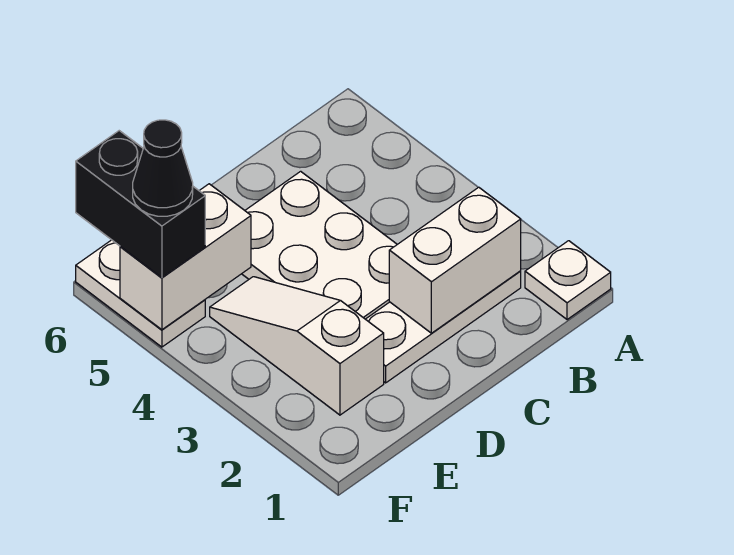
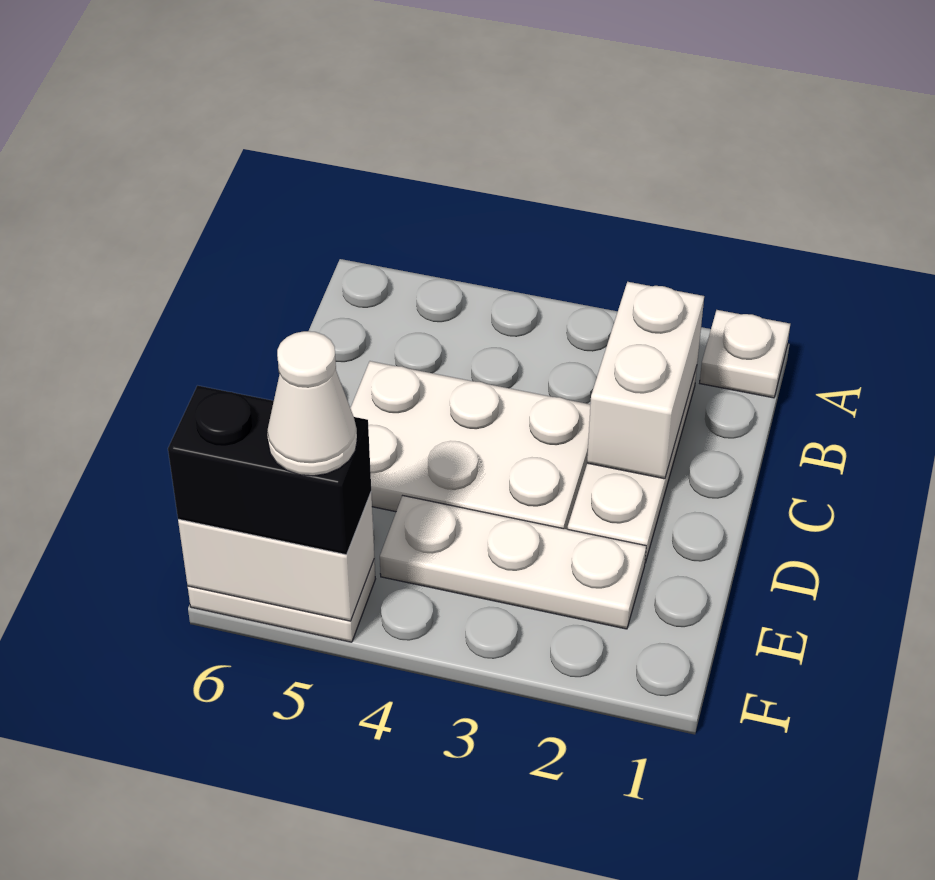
white 1x3 slope [210,277,384,415] -> white 1x3 plate [380,496,646,629]
white 1x2 brick [120,184,251,330] -> white 1x2 brick turned to [178,493,374,621]
black 1x1 cone [133,120,193,216] -> white 1x1 cone [267,331,357,476]

